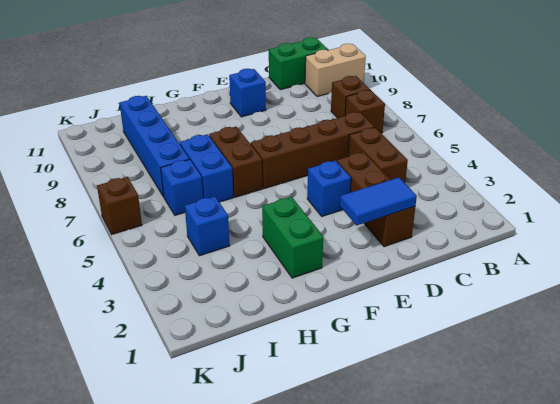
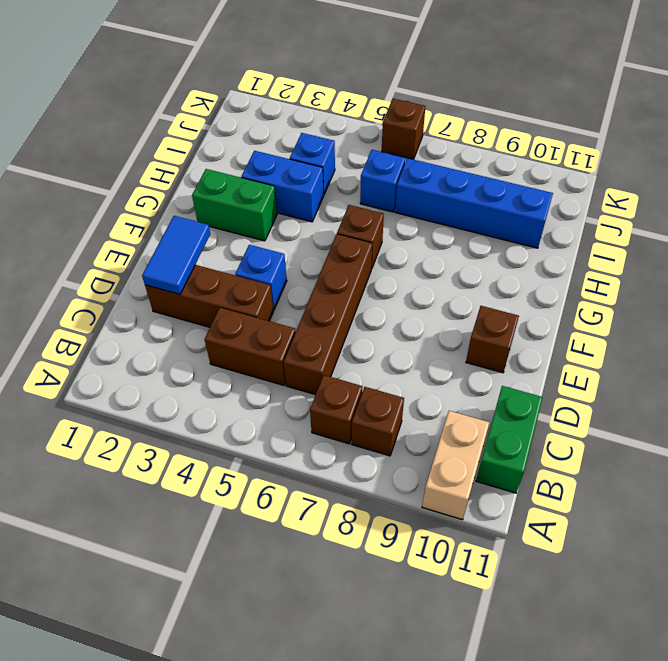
blue 1x1 brick [229,69,266,117] -> brown 1x1 brick [466,306,519,373]
brown 1x2 brick [209,127,263,197] -> brown 1x1 brick [337,205,384,269]
blue 1x2 brick [180,134,233,202] -> blue 1x2 brick moved to [242,151,324,222]

